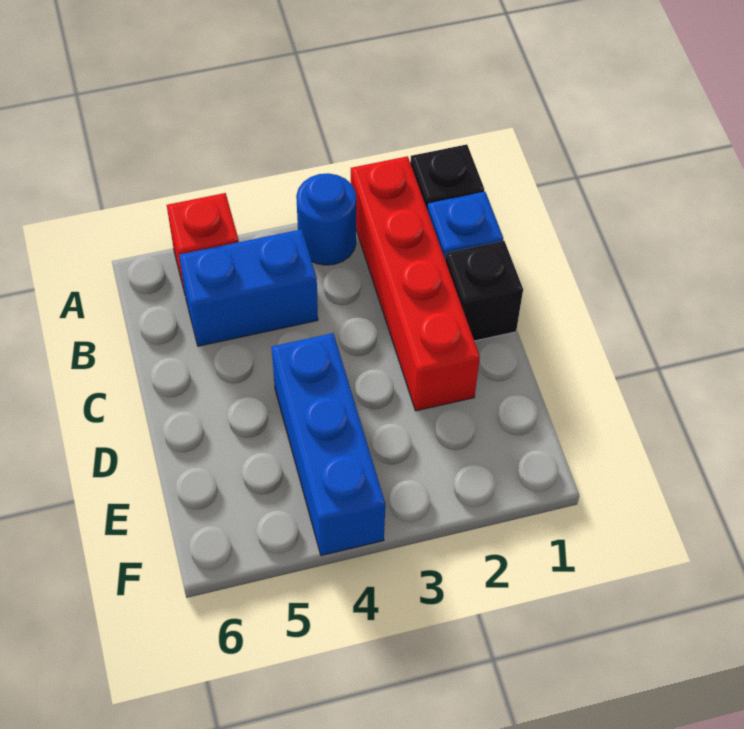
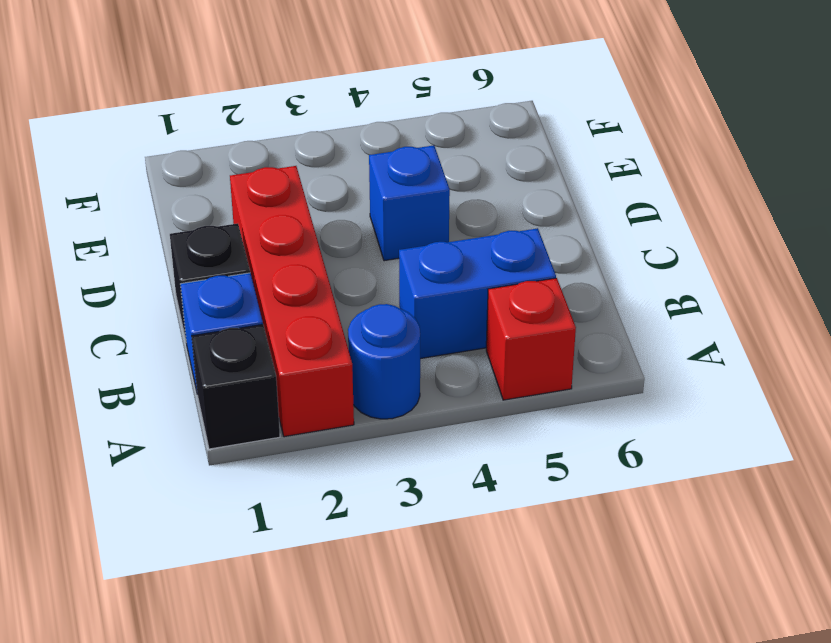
blue 1x3 brick [272,333,385,556] -> blue 1x1 brick [369,145,450,261]

